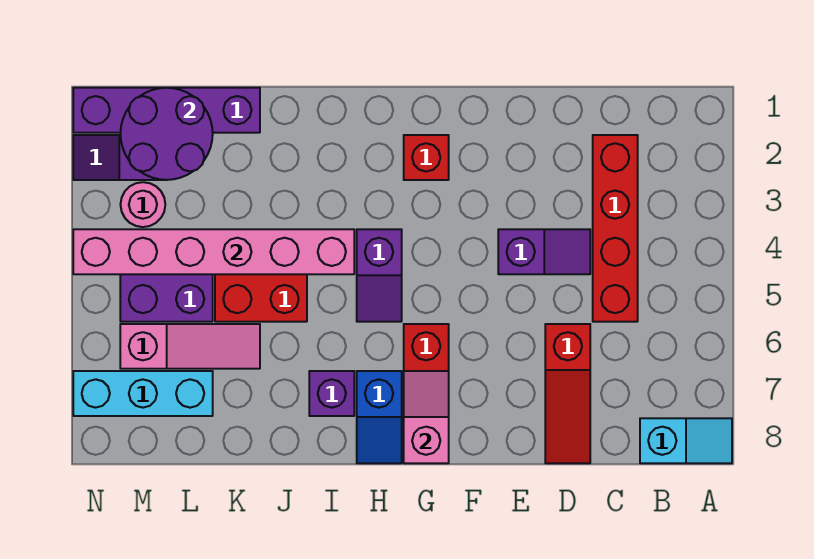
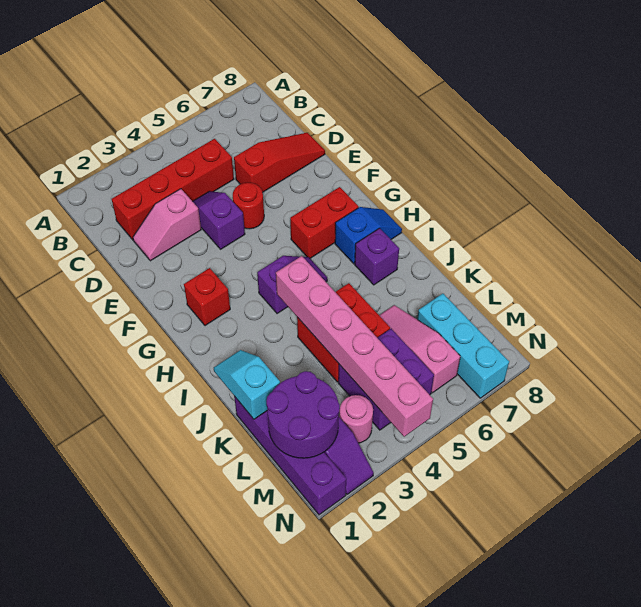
cyan 1x2 slope [640,418,732,463] -> cyan 1x2 slope moved to [214,350,280,419]
none -> red 1x1 round brick [233,183,264,229]
pink 1x2 slope [404,371,449,463] -> pink 1x2 slope moved to [133,189,201,261]

